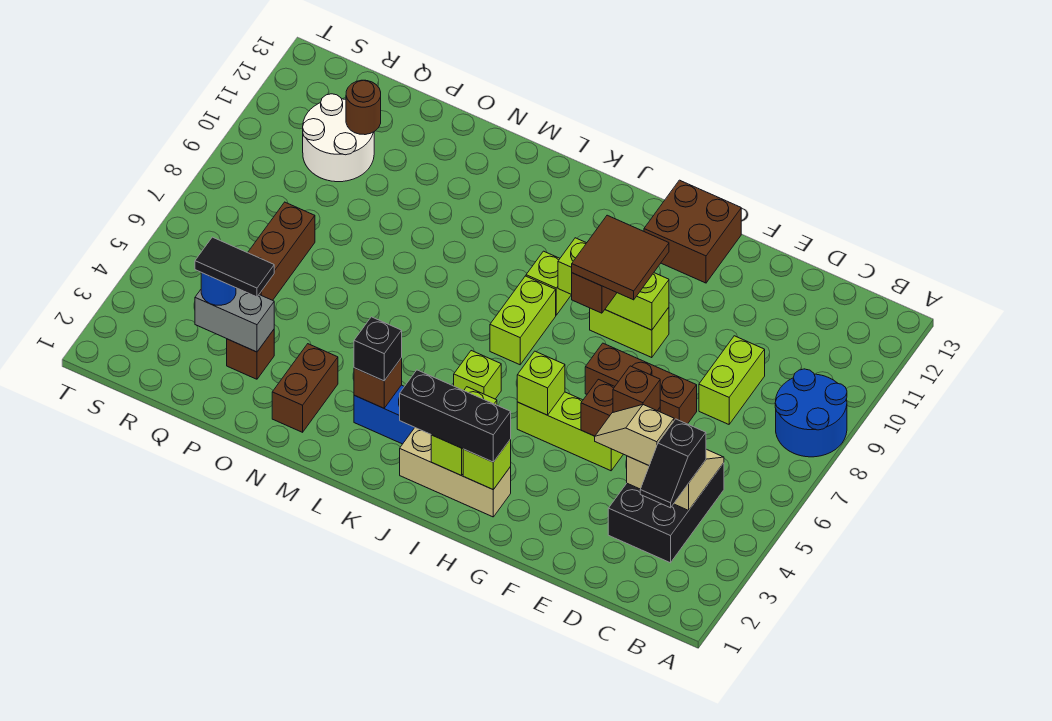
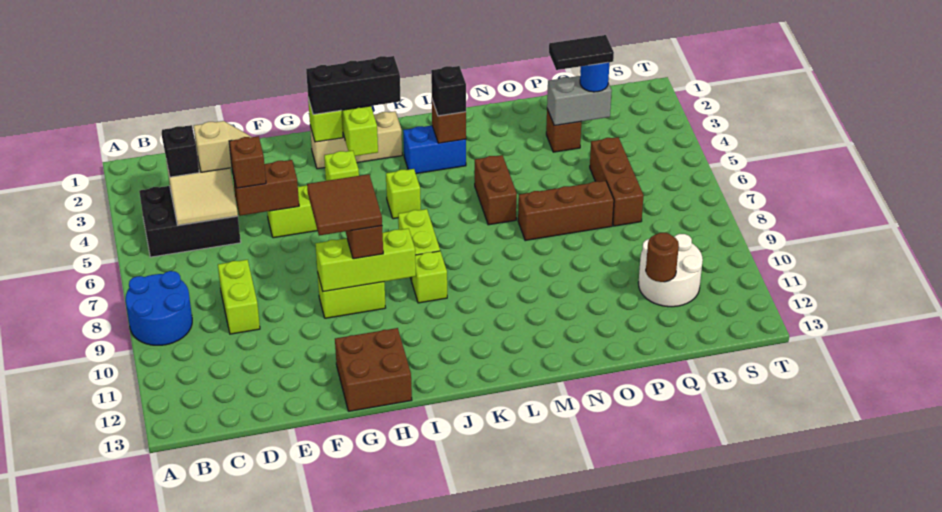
black 2x3 brick [608,463,724,563] -> black 2x3 brick turned to [139,186,241,257]
brown 1x3 brick [585,343,697,424] -> brown 1x3 brick moved to [518,181,614,241]
brown 1x2 brick [272,344,338,432] -> brown 1x2 brick moved to [475,155,517,225]

